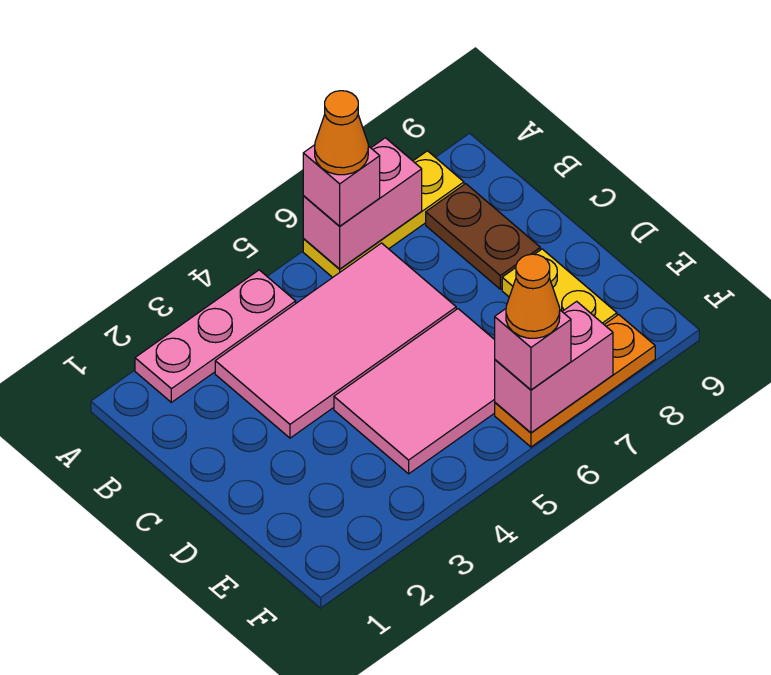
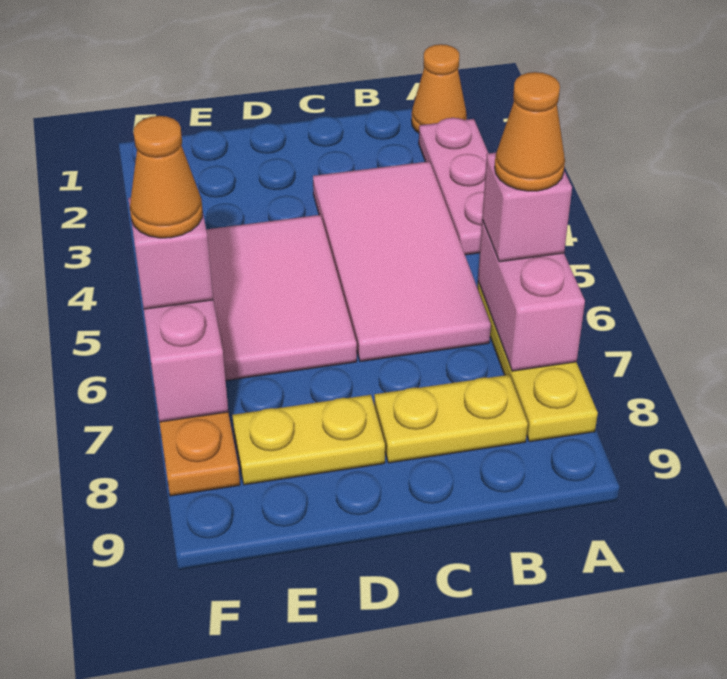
none -> orange 1x1 cone [411,44,467,133]
brown 1x2 plate [426,184,540,289] -> yellow 1x2 plate [374,375,528,463]

